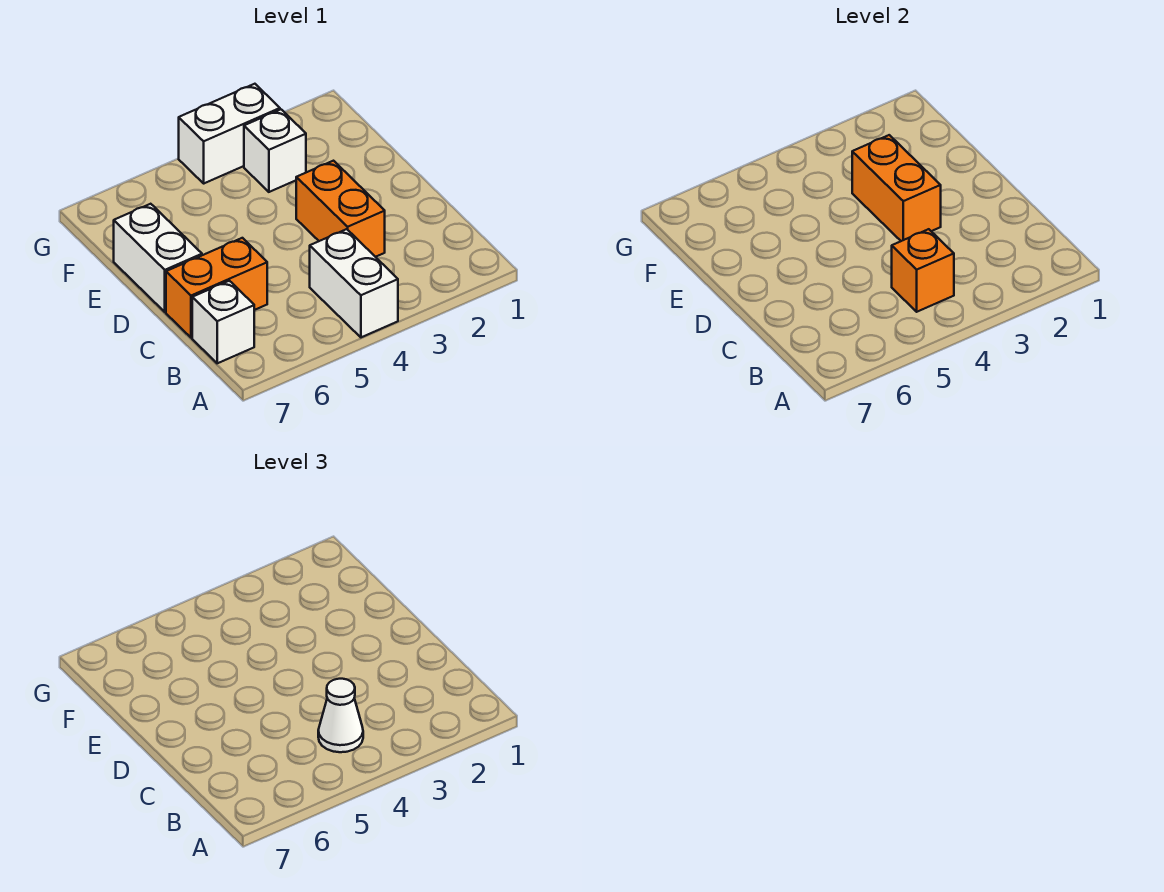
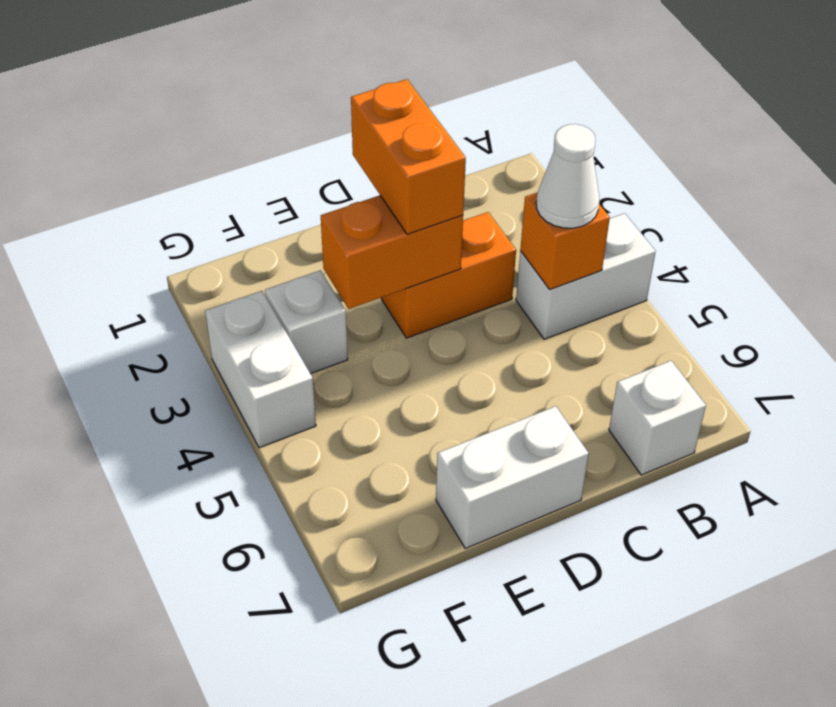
orange 1x2 brick [166,238,267,338] -> orange 1x2 brick moved to [351,79,466,234]

